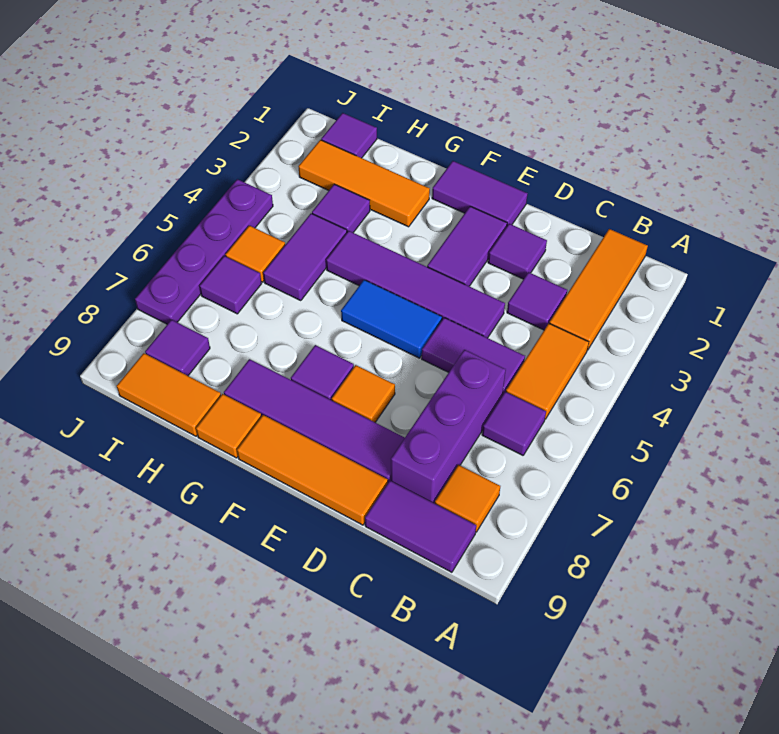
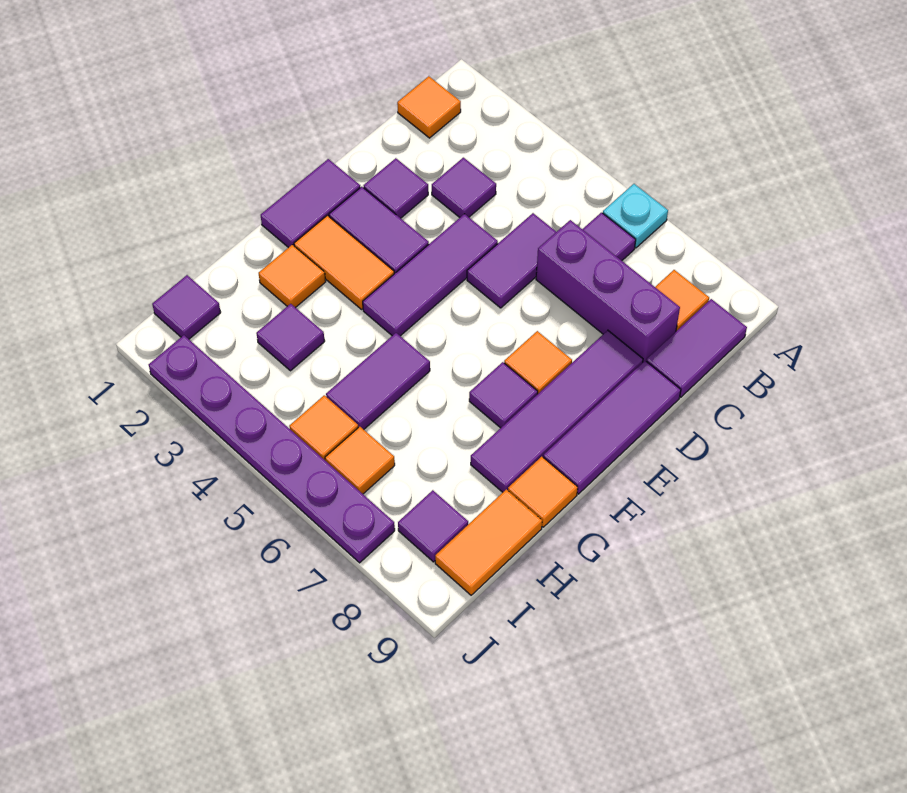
none -> cyan 1x1 plate [603,184,668,248]
orange 1x3 tile [549,229,648,350] -> orange 1x1 tile [397,76,461,138]
orange 1x2 tile [506,324,589,419] -> orange 1x2 tile moved to [294,215,394,309]
purple 1x4 tile [326,231,505,338] -> purple 1x3 tile [363,214,498,336]
orange 1x3 tile [237,415,388,525] -> purple 1x3 tile [543,361,681,494]
blue 1x2 tile [341,280,442,358] -> none
orange 1x3 tile [298,140,430,227] -> orange 1x1 tile [259,245,326,308]
purple 1x2 tile [263,213,347,301] -> purple 1x2 tile turned to [326,333,430,429]
purple 1x1 tile [200,256,262,314] -> orange 1x1 tile [325,427,395,494]
purple 1x4 plate [135,179,273,324] -> purple 1x6 plate [149,335,395,563]

